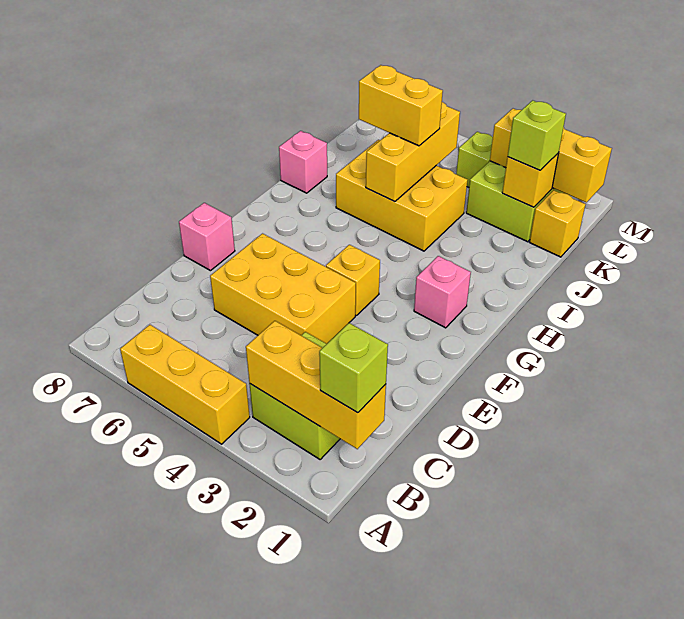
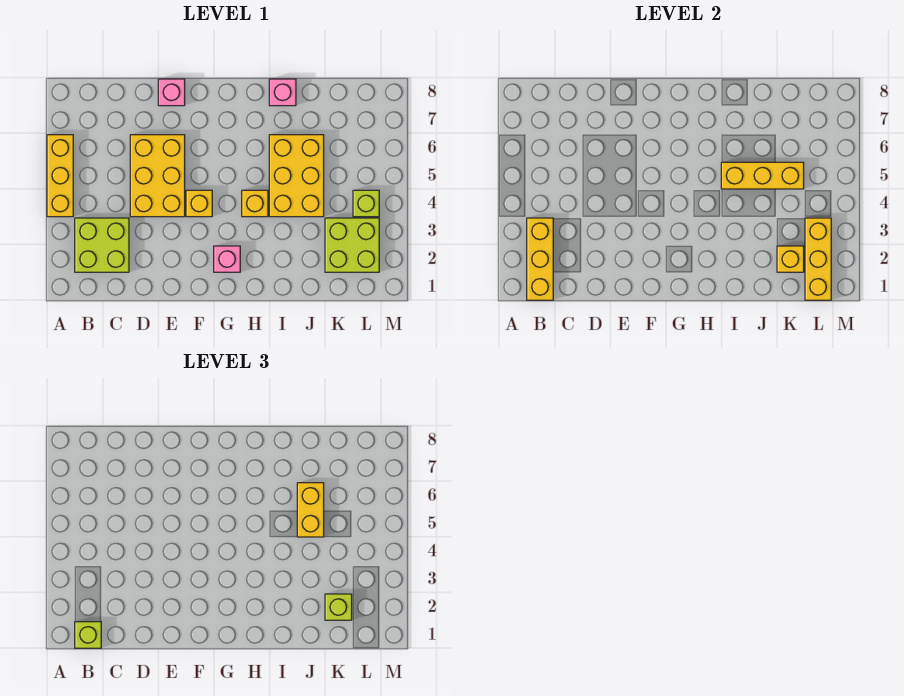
yellow 1x1 brick [530,190,585,257] -> yellow 1x1 brick moved to [242,190,268,217]

